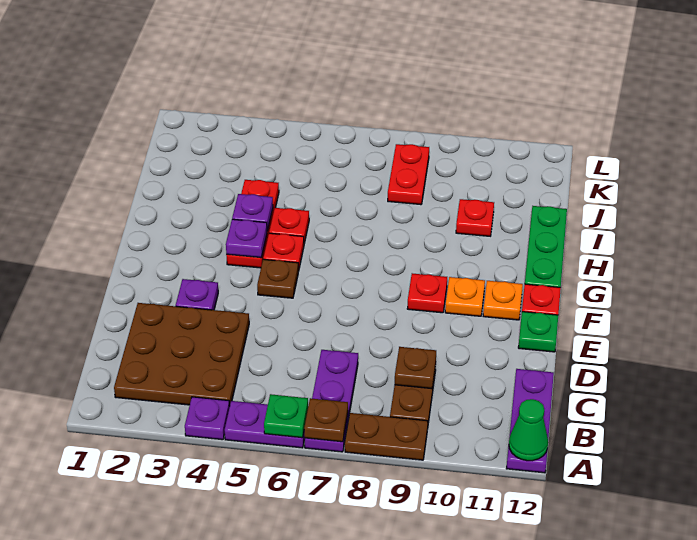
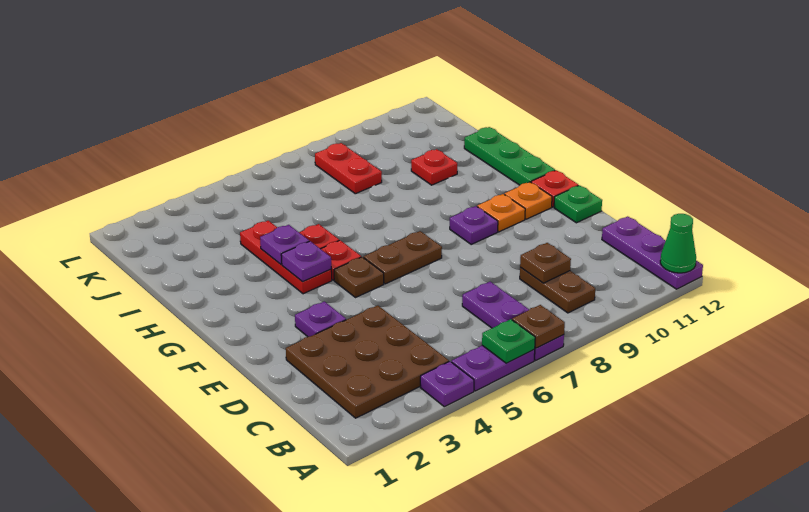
brown 1x2 plate [345,413,428,460] -> brown 1x2 plate moved to [364,231,442,284]
red 1x1 plate [407,273,447,313] -> purple 1x1 plate [450,206,498,244]

